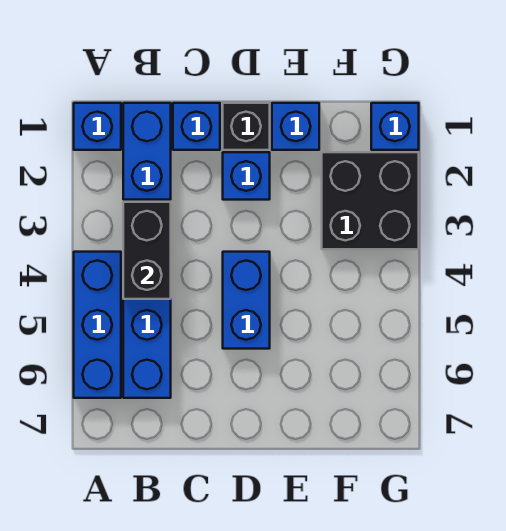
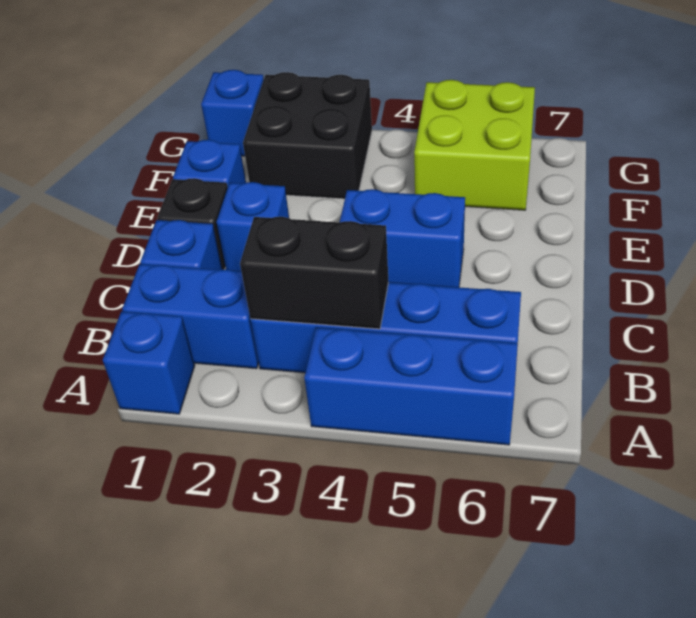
none -> lime 2x2 brick [414,80,535,210]

